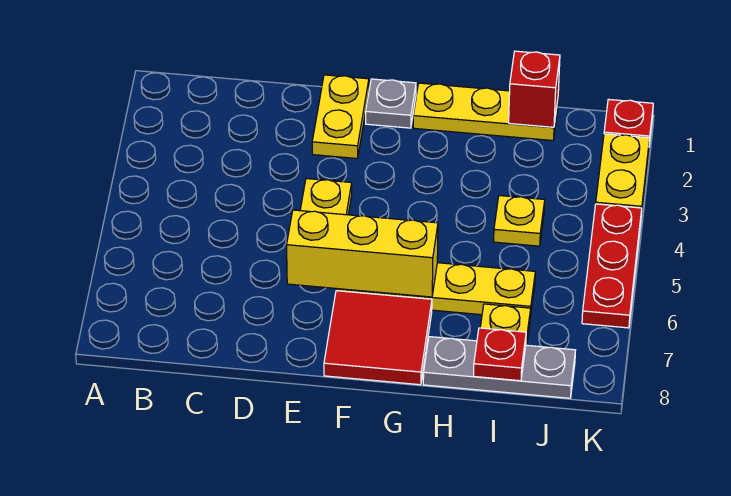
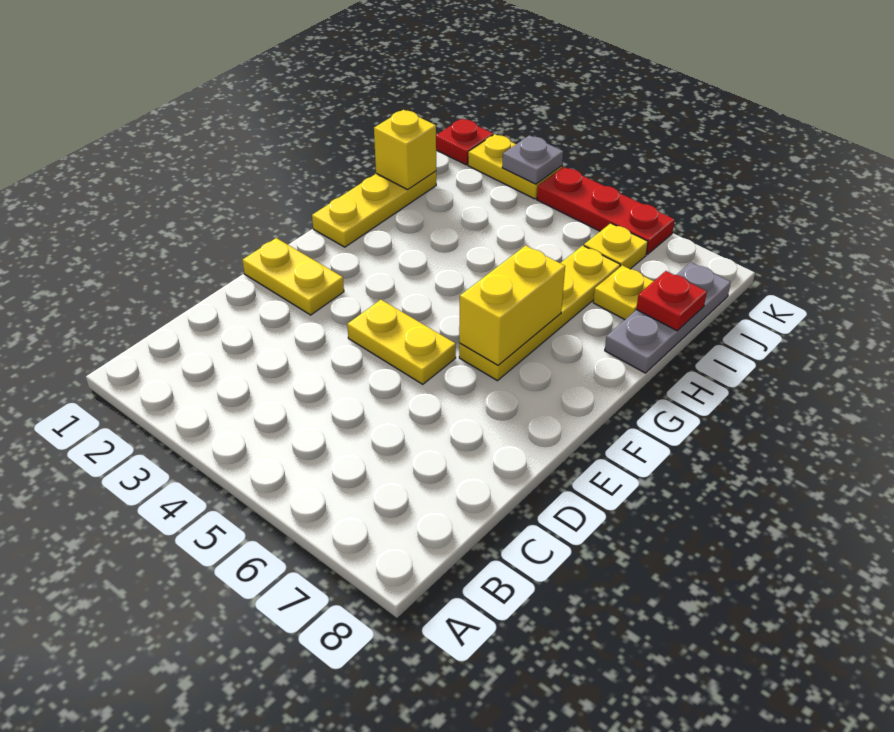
yellow 1x3 brick [287,210,438,297] -> yellow 1x2 brick [459,245,565,365]
grey 1x1 plate [366,79,416,128] -> grey 1x1 plate moved to [502,135,563,184]
red 2x2 tile [324,291,432,385] -> none
red 1x1 brick [509,51,560,127] -> yellow 1x1 brick [374,110,436,190]
yellow 1x1 plate [494,196,545,246] -> yellow 1x1 plate moved to [584,223,648,269]

